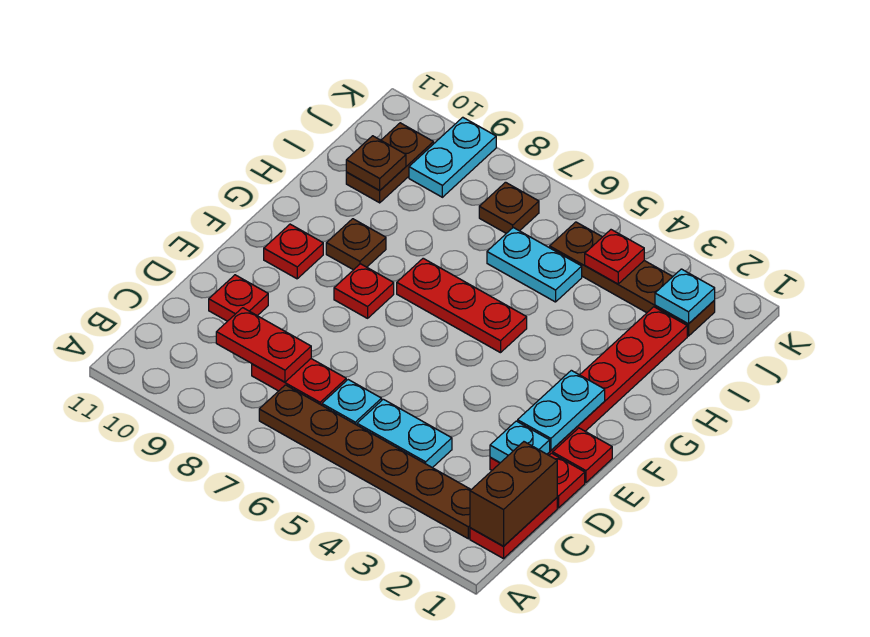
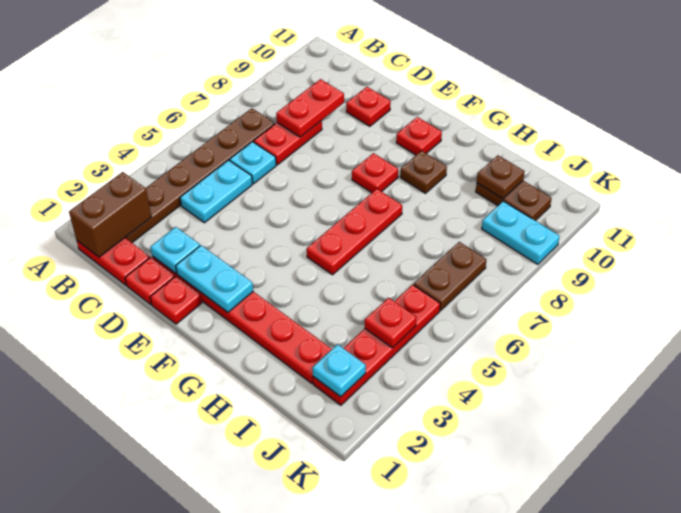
brown 1x2 brick [470,442,557,546] -> brown 1x2 brick turned to [69,172,151,257]
cyan 1x2 plate [487,228,582,302] -> none
brown 1x4 plate [550,222,715,336] -> red 1x4 plate [313,285,440,405]
brown 1x1 plate [479,182,539,233] -> brown 1x2 plate [414,242,486,311]

